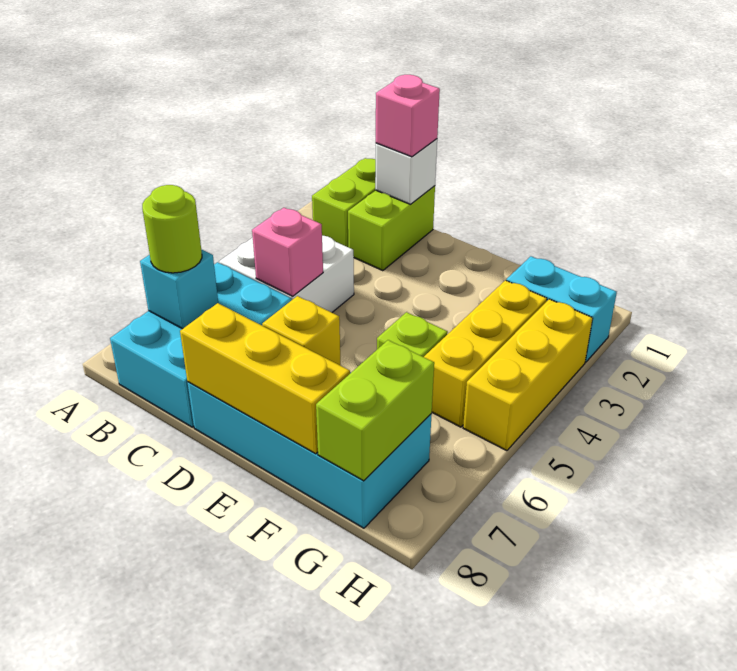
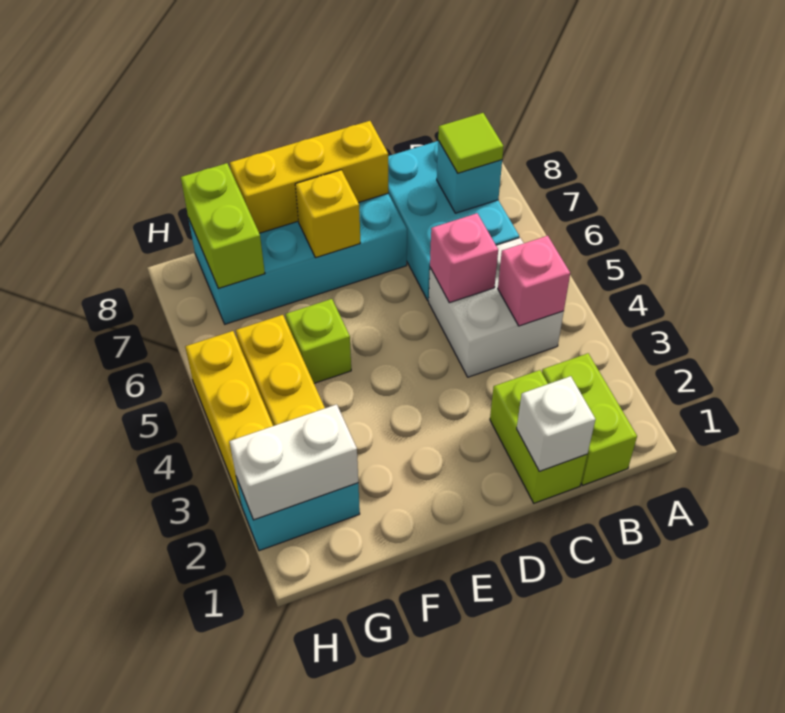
lime 1x1 round brick [142,185,202,273] -> lime 1x1 tile [438,113,504,173]
pink 1x1 brick [376,75,440,157] -> pink 1x1 brick moved to [498,236,570,326]
none -> white 1x2 brick [229,404,358,520]

